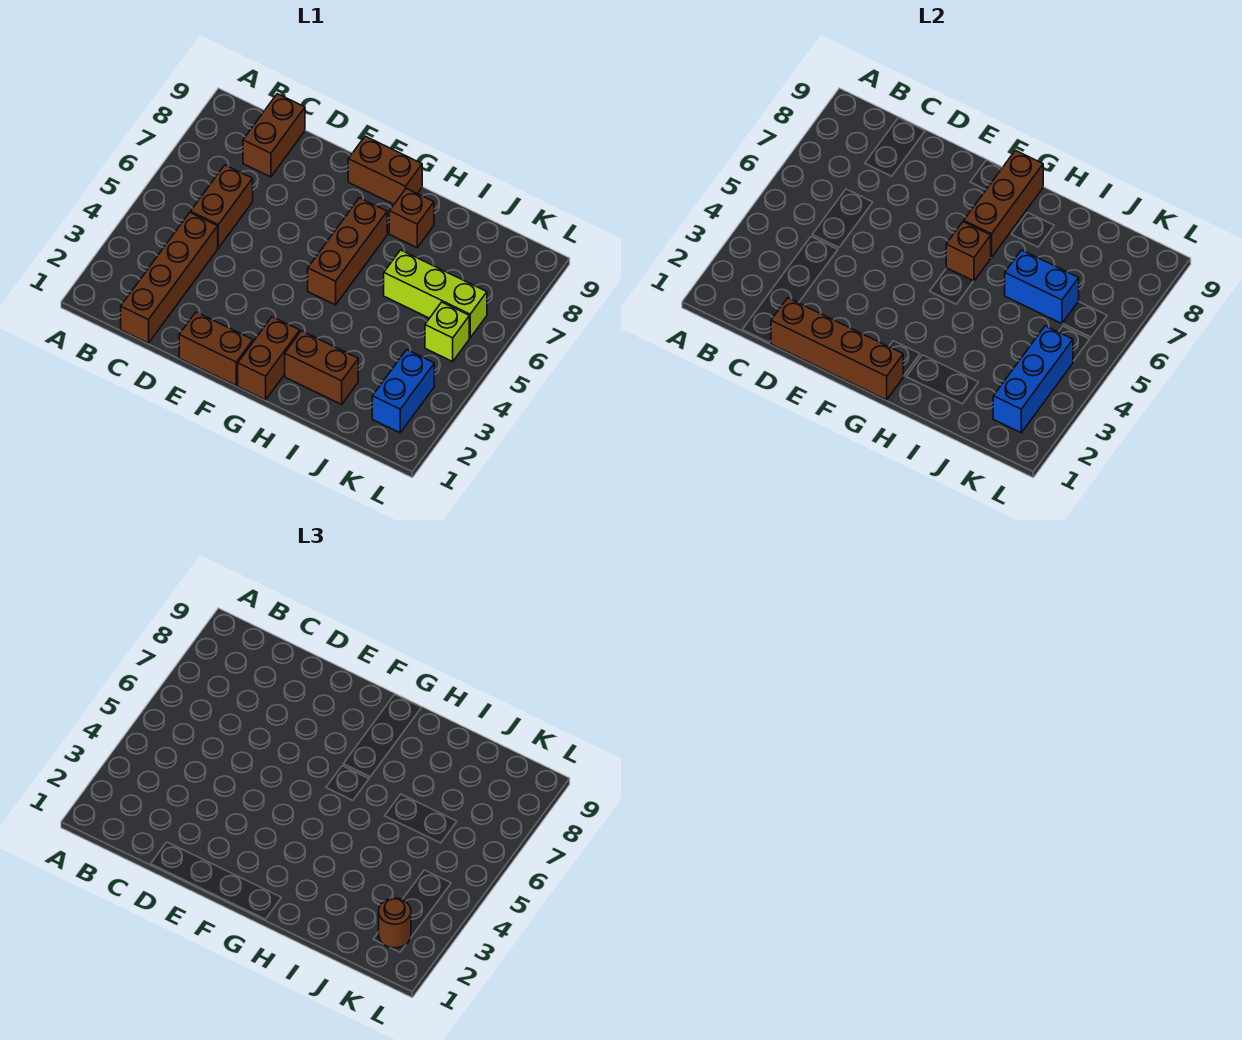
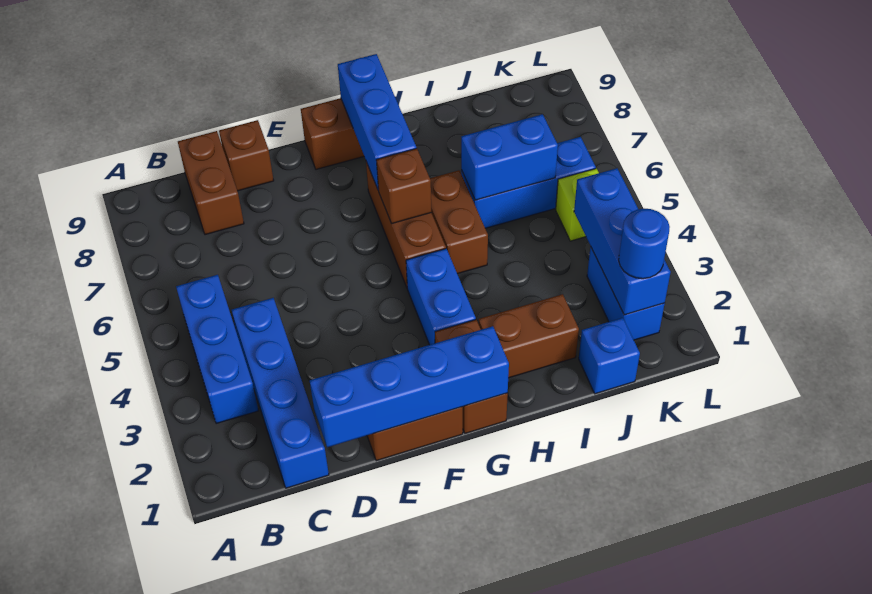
none -> blue 1x3 brick [176,275,258,424]
brown 1x4 brick [121,213,218,343] -> blue 1x4 brick [232,298,329,488]
brown 1x2 brick [191,165,253,248] -> brown 1x2 brick moved to [430,170,488,274]
brown 1x4 brick [771,298,903,400] -> blue 1x4 brick [310,326,509,447]
none -> blue 1x2 brick [406,249,476,345]
brown 1x3 brick [964,150,1043,257] -> blue 1x3 brick [338,54,416,190]
brown 1x1 brick [389,188,434,248] -> brown 1x1 brick moved to [219,120,274,191]
lime 1x3 brick [384,250,487,338] -> blue 1x3 brick [461,137,596,228]
none -> blue 1x1 brick [579,318,640,394]
brown 1x1 round brick [379,898,411,948] -> blue 1x1 round brick [619,209,670,279]

